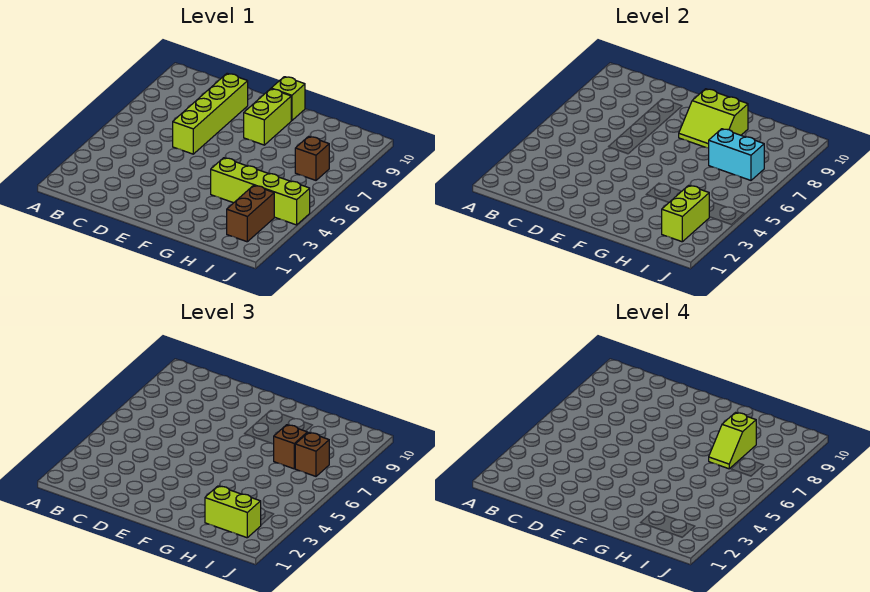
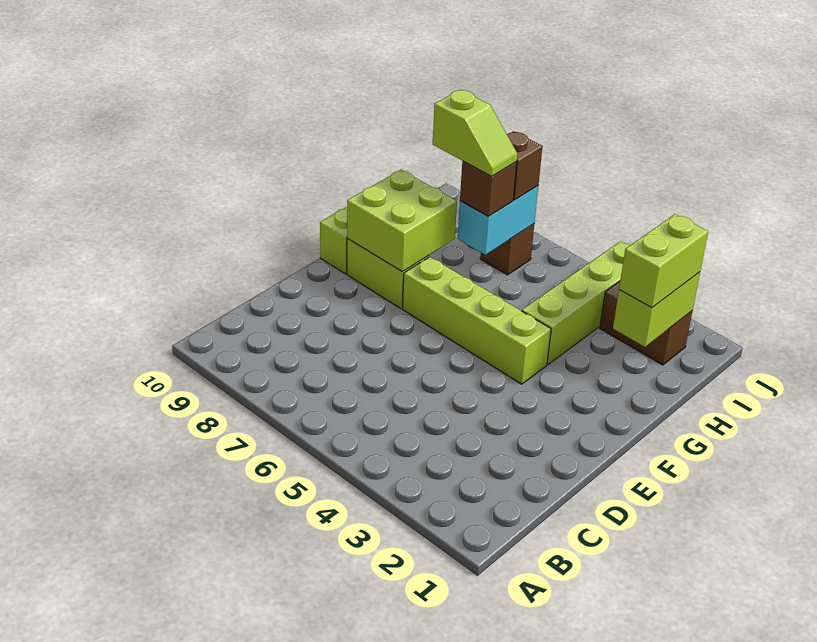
lime 1x4 brick [173,73,248,154] -> lime 1x4 brick moved to [403,257,551,384]
lime 2x2 slope [679,89,748,148] -> lime 2x2 brick [347,170,457,272]
lime 1x2 brick [662,185,709,242] -> lime 1x2 brick turned to [613,272,700,347]

